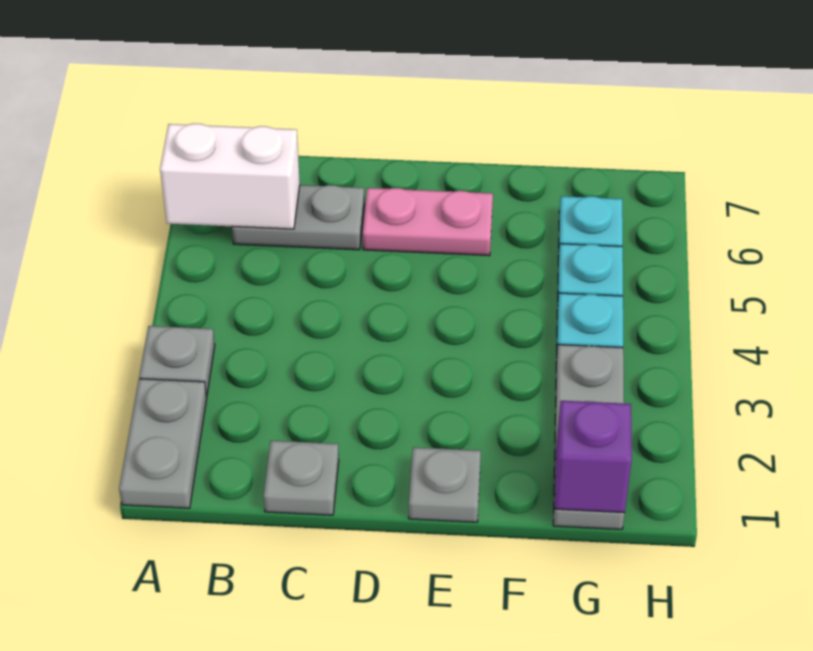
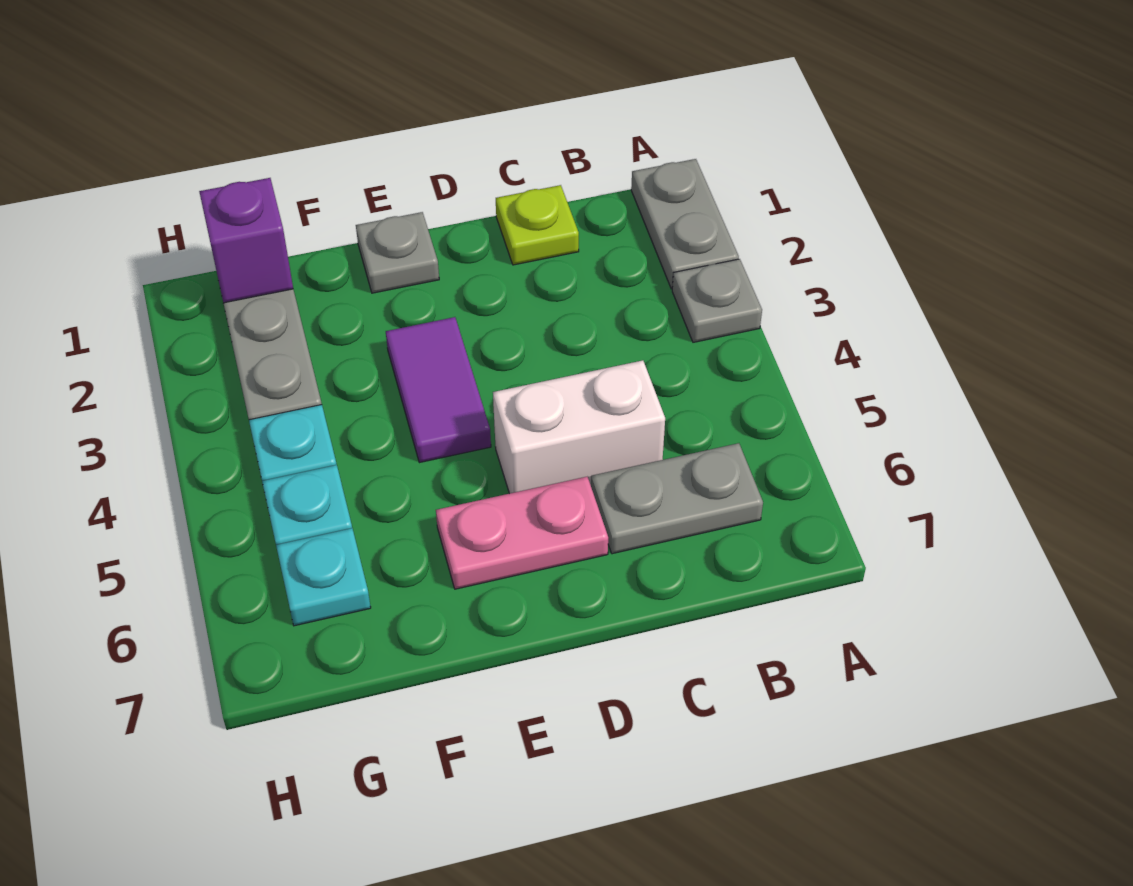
white 1x2 brick [160,123,300,229] -> white 1x2 brick moved to [493,360,665,494]
grey 1x1 plate [264,441,339,515] -> lime 1x1 plate [496,185,579,265]
none -> purple 1x2 tile [386,317,491,463]

